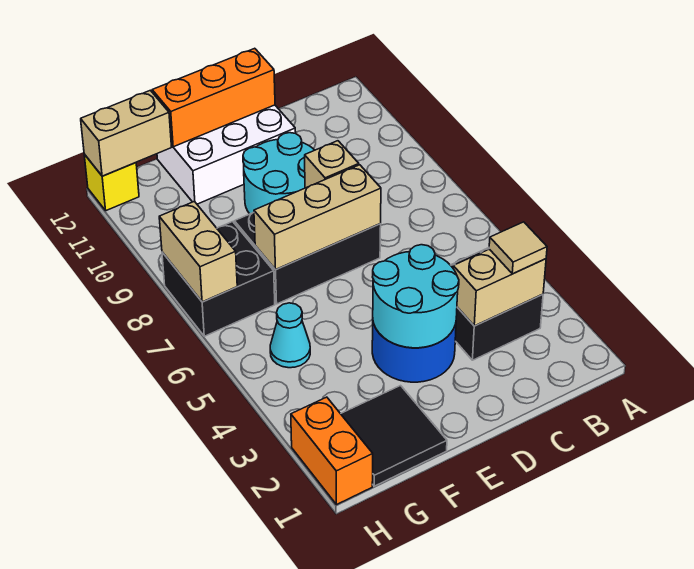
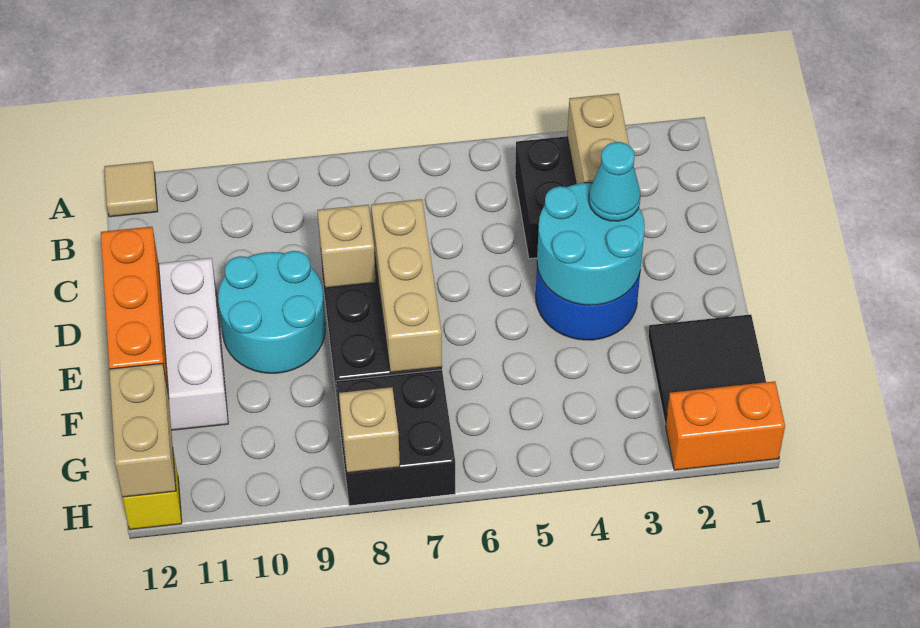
tan 1x1 tile [489,222,547,274] -> tan 1x1 tile moved to [104,161,158,217]
cyan 1x1 cone [270,303,310,368] -> cyan 1x1 cone moved to [589,142,640,221]
tan 1x2 brick [159,201,237,302] -> tan 1x1 brick [339,387,400,473]

